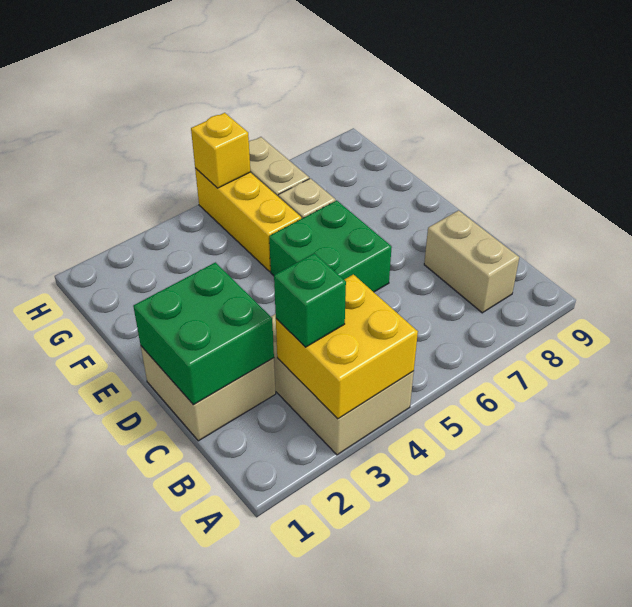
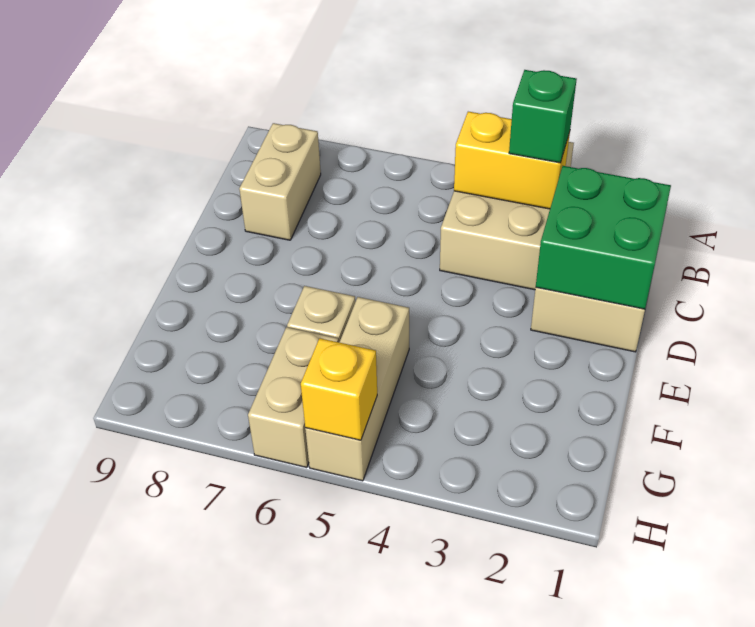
yellow 2x2 brick [276,274,418,419] -> yellow 1x2 brick [454,112,570,209]
green 2x2 brick [269,200,392,292] -> none
yellow 1x3 brick [195,168,301,271] -> tan 1x3 brick [305,297,409,481]

